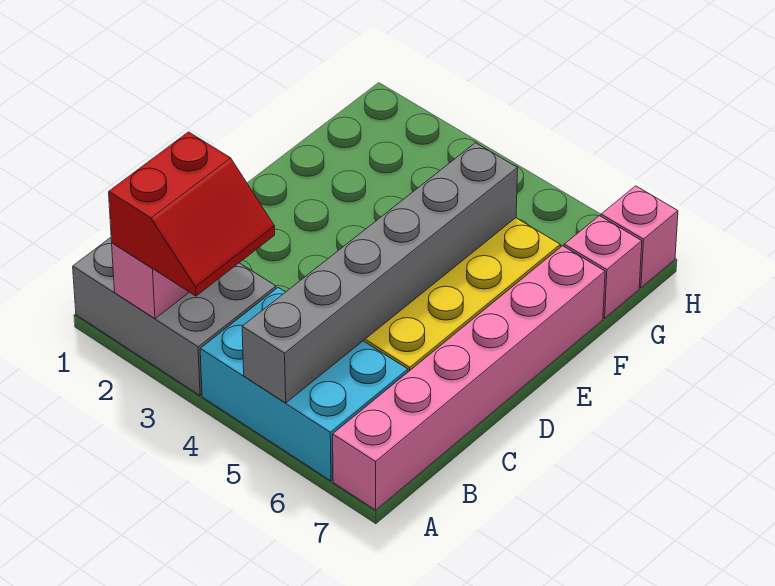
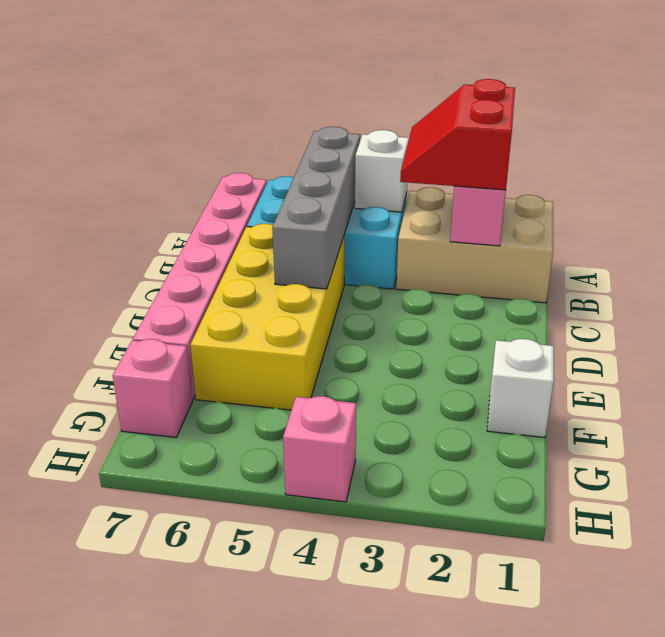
grey 2x3 brick [73,238,276,396] -> tan 2x3 brick [396,187,553,303]
none -> white 1x1 brick [355,130,409,212]
grey 1x6 brick [242,143,518,403] -> grey 1x4 brick [272,127,360,289]
none -> white 1x1 brick [487,339,554,438]
pink 1x1 brick [601,186,678,288] -> pink 1x1 brick moved to [283,396,356,502]

